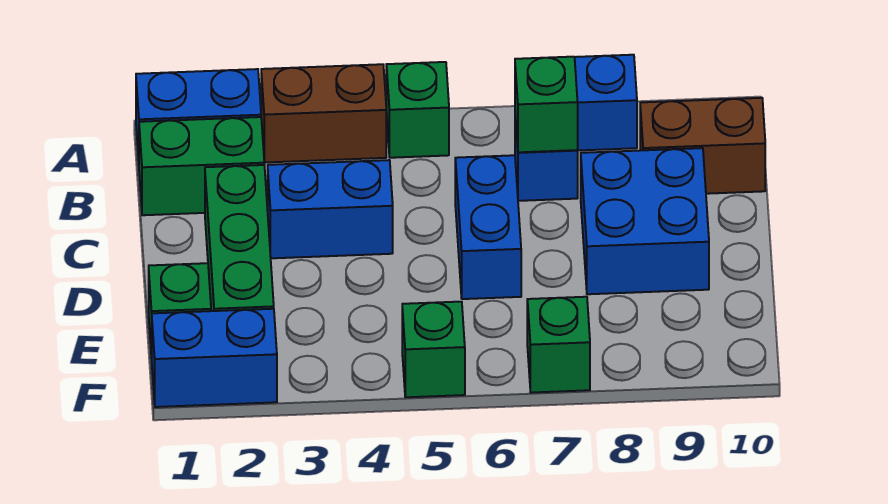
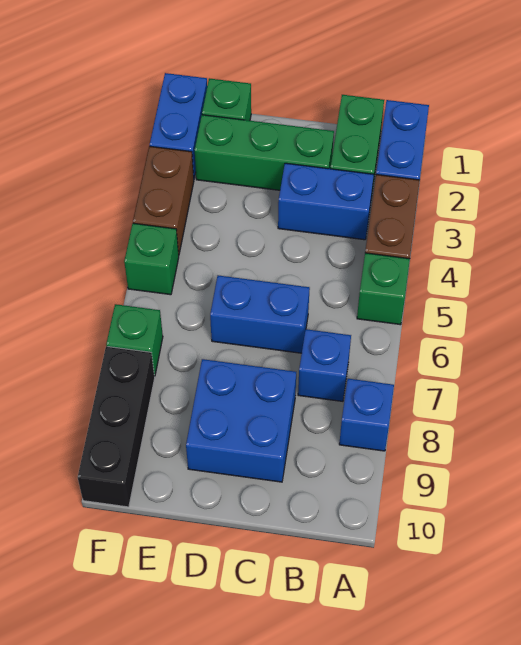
green 1x1 brick [515,57,578,152] -> none
brown 1x2 brick [640,98,765,194] -> brown 1x2 brick moved to [133,146,194,254]
blue 1x2 brick [268,160,393,258] -> blue 1x2 brick turned to [278,163,374,240]
none -> black 1x3 brick [78,346,155,507]

